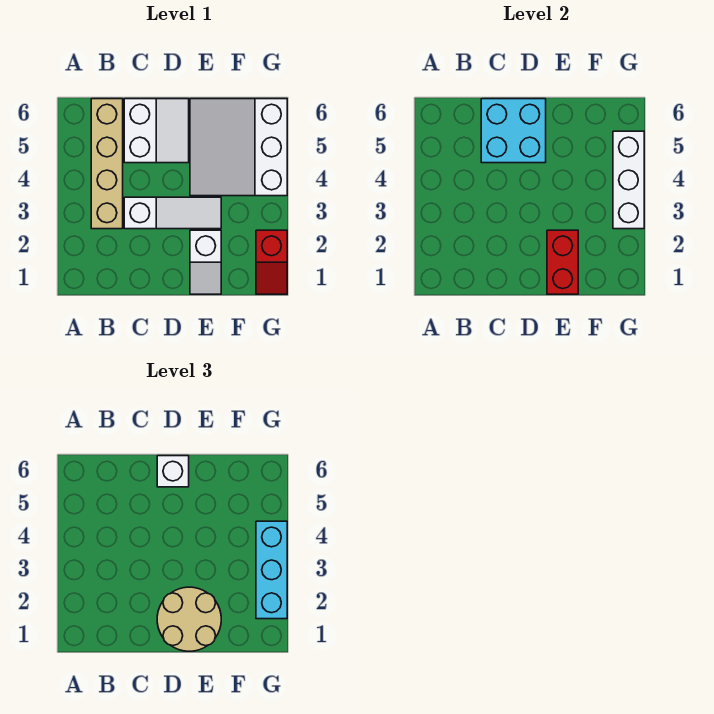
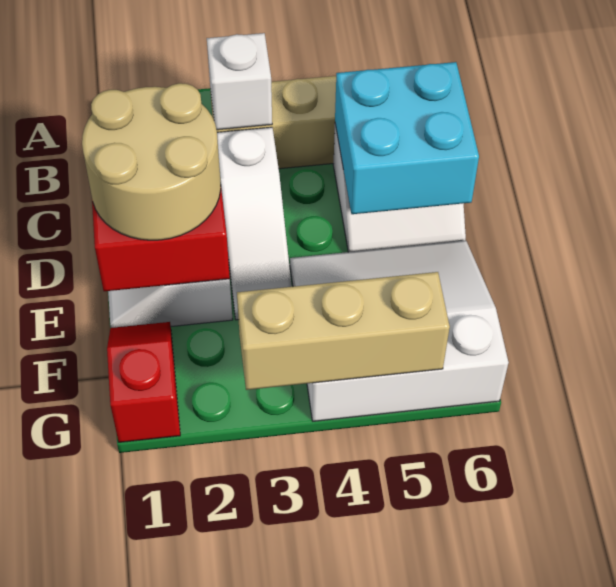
white 1x1 brick [157,456,189,487] -> white 1x1 brick moved to [207,33,272,130]
red 1x2 slope [256,230,287,294] -> red 1x2 slope turned to [107,322,180,442]
cyan 1x3 brick [256,521,287,619] -> none
white 1x3 brick [613,131,644,229] -> tan 1x3 brick [237,272,450,390]

